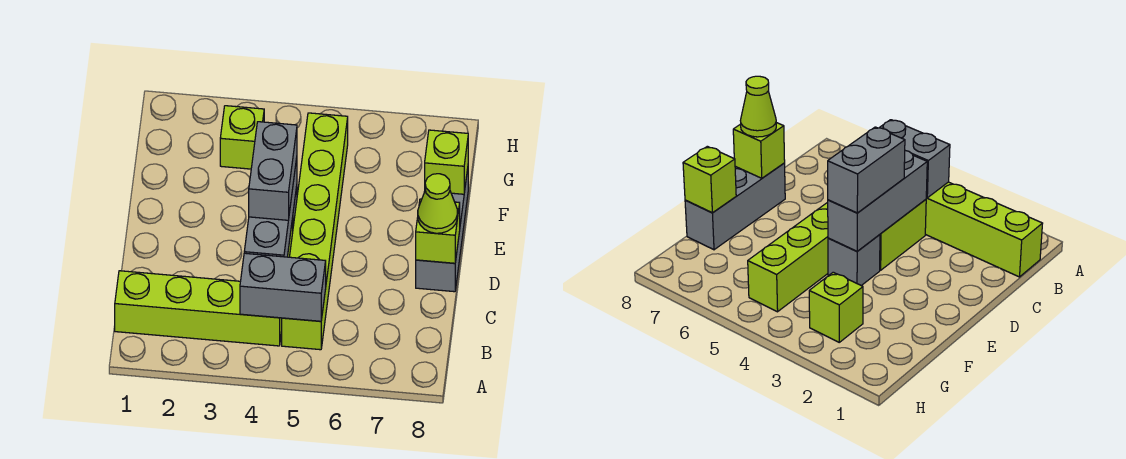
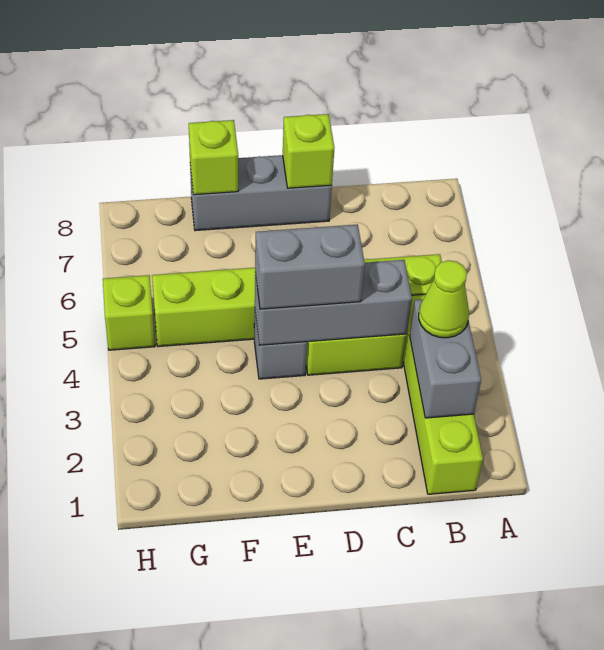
grey 1x2 brick [240,253,326,321] -> grey 1x2 brick moved to [410,300,481,418]
lime 1x1 cone [418,174,457,233] -> lime 1x1 cone moved to [419,260,469,338]
lime 1x1 brick [220,106,264,169] -> lime 1x1 brick moved to [103,275,155,350]

